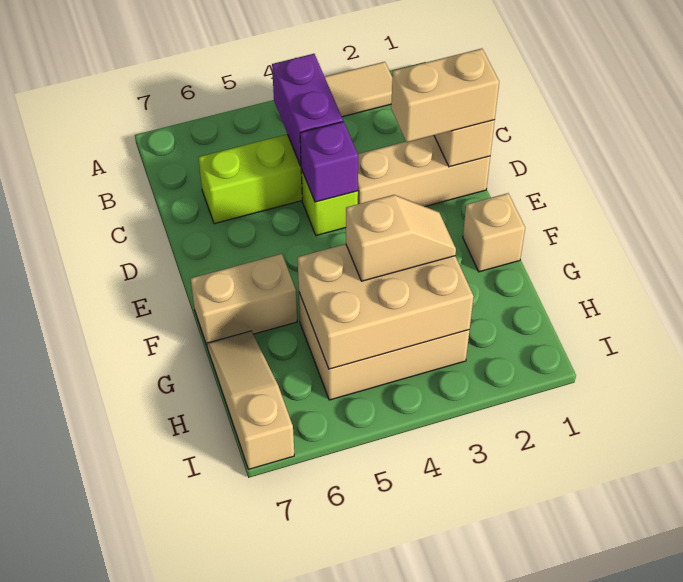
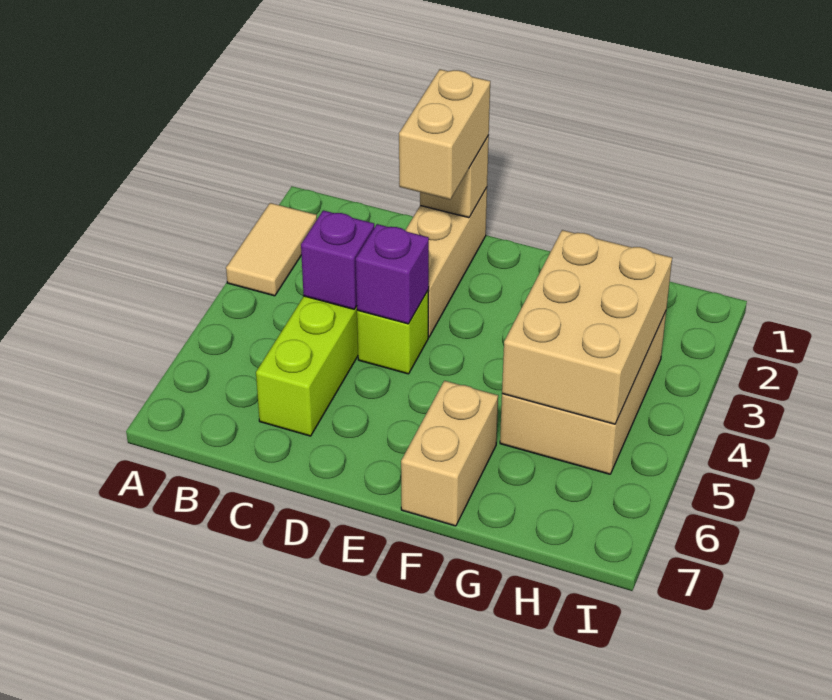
purple 1x2 brick [272,54,343,166] -> purple 1x1 brick [301,210,374,309]
tan 1x1 brick [463,193,525,272] -> none
tan 1x2 slope [346,195,456,281] -> none
tan 1x3 slope [207,331,294,469] -> none

